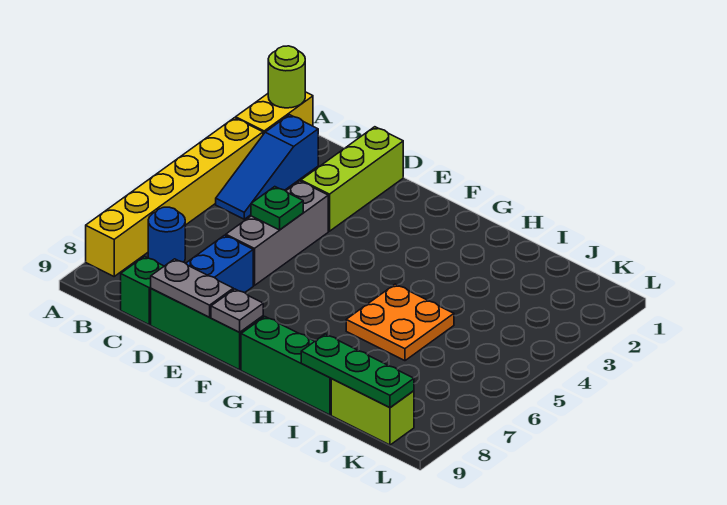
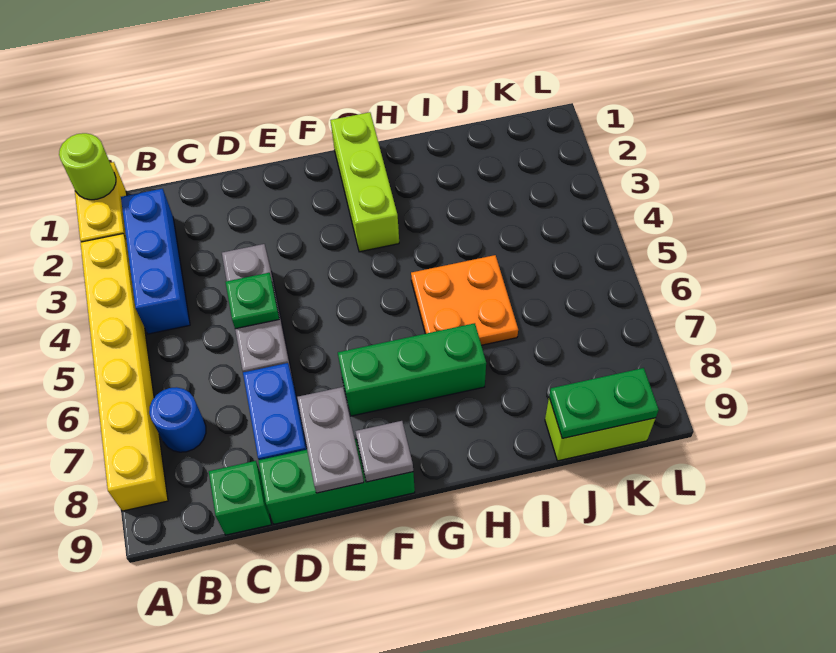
blue 1x3 slope [216,115,318,219] -> blue 1x3 brick [121,189,190,334]
lime 1x3 brick [301,127,403,231] -> lime 1x3 brick moved to [330,112,399,252]
grey 1x2 plate [151,259,233,317] -> grey 1x2 plate turned to [297,387,364,493]
green 1x3 brick [241,317,331,415] -> green 1x3 brick moved to [338,323,486,416]
green 1x3 plate [301,334,414,408] -> green 1x2 plate [549,368,659,438]

